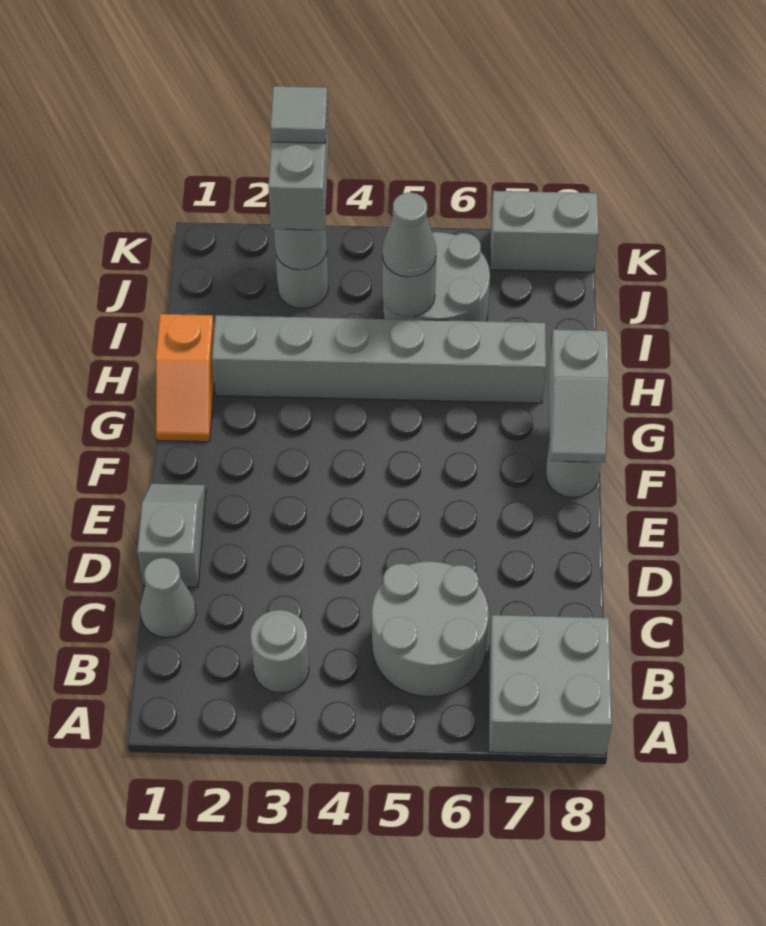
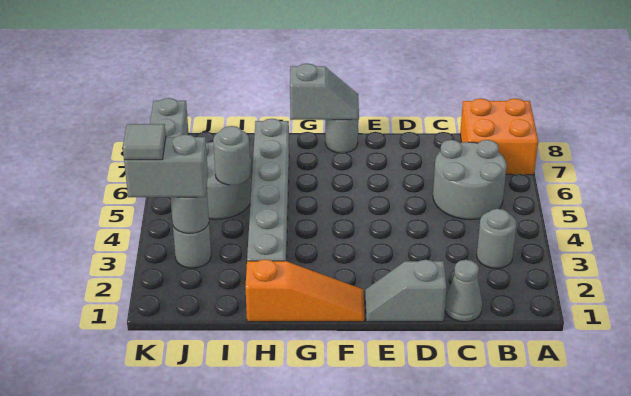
grey 2x2 brick [489,615,612,755] -> orange 2x2 brick [460,98,538,175]
orange 1x2 slope [156,314,214,442] -> orange 1x3 slope [245,260,364,322]
grey 1x1 cone [382,192,436,277] -> none

